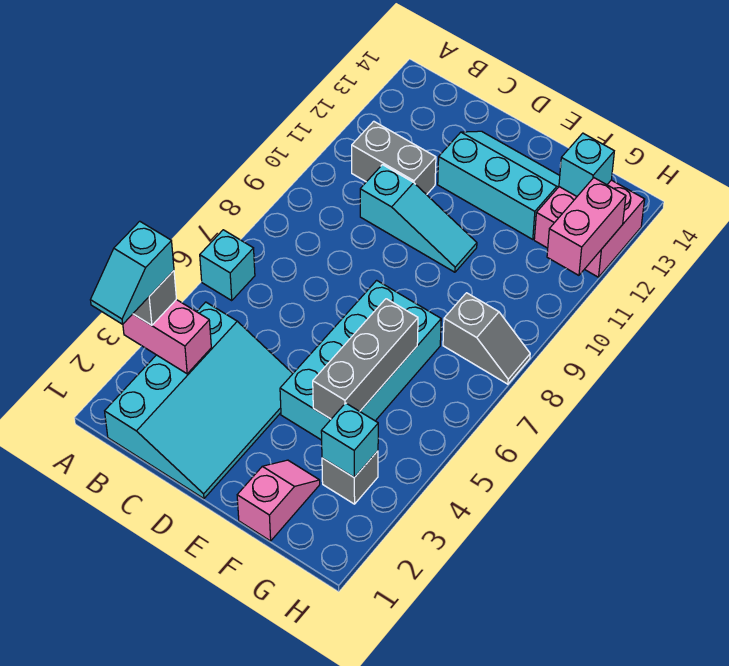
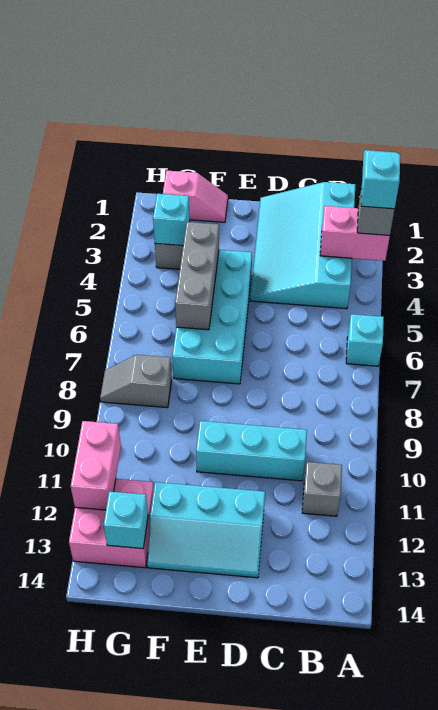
grey 1x2 brick [352,121,436,195] -> grey 1x1 brick [302,462,342,516]
cyan 1x3 slope [360,165,477,272] -> cyan 1x3 brick [196,421,307,481]
pink 1x2 slope [237,460,320,541] -> pink 1x2 slope turned to [163,171,228,222]

